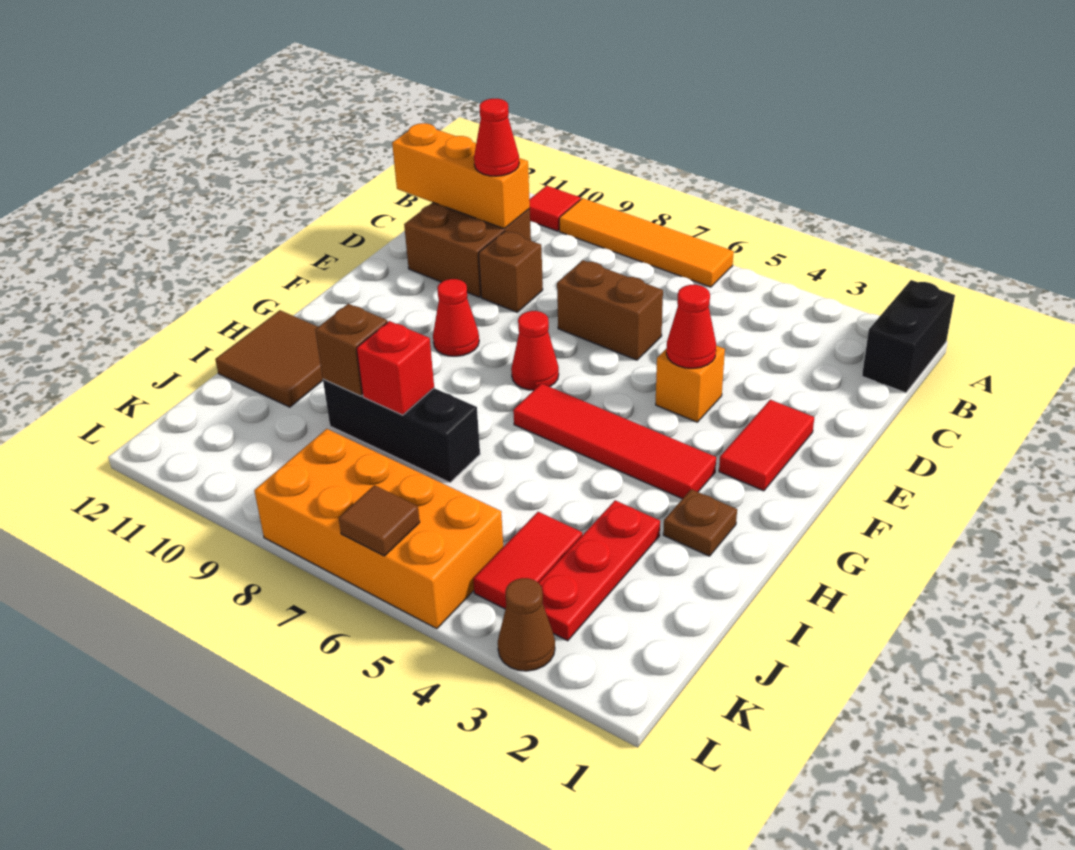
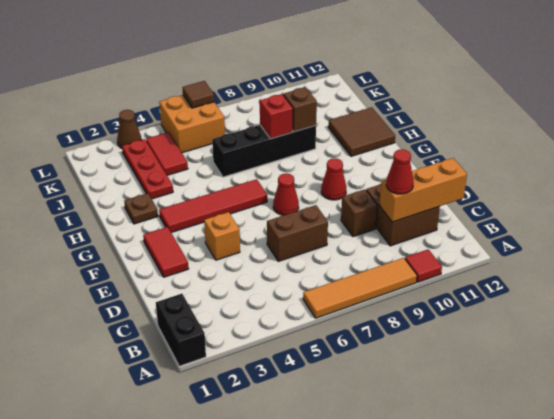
red 1x1 cone [666,285,716,368] -> none
black 1x3 brick [323,379,480,483] -> black 1x4 brick [212,125,316,177]
orange 2x4 brick [254,429,503,629] -> orange 2x2 brick [159,95,225,153]

